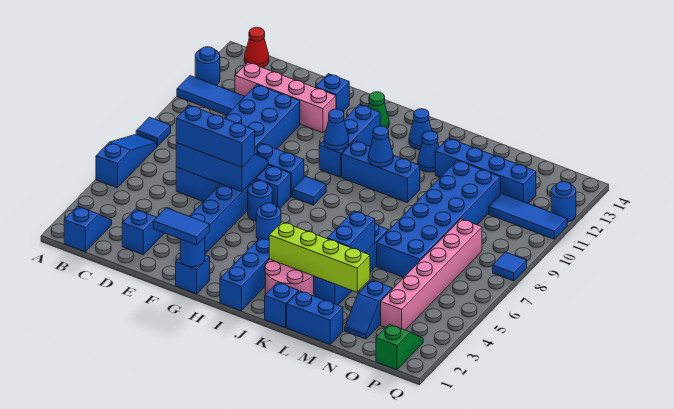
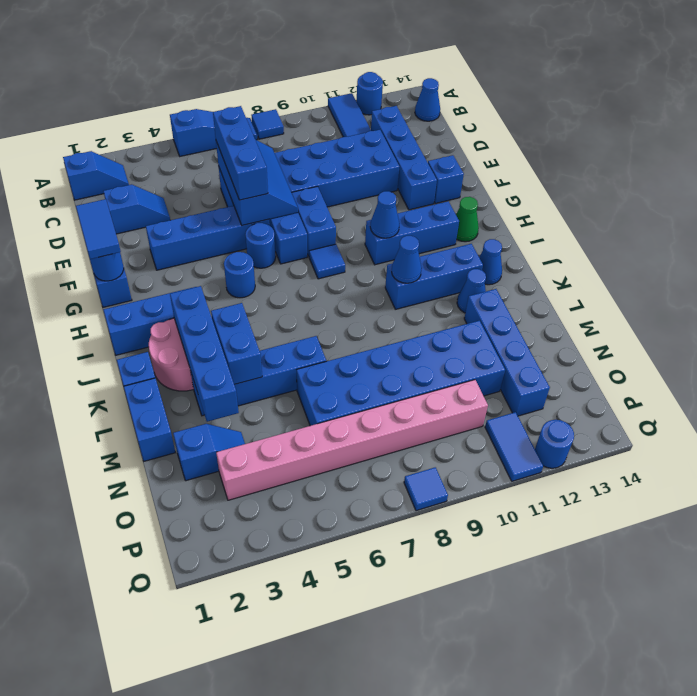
red 1x1 cone [244,27,269,68] -> blue 1x1 cone [415,78,440,121]
pink 1x4 brick [235,62,336,133] -> blue 1x4 brick [371,106,437,210]
blue 1x3 brick [342,141,420,202] -> blue 1x3 brick turned to [385,244,483,309]
lime 1x4 brick [269,222,370,292] -> blue 1x4 brick [170,286,239,422]
blue 1x2 brick [327,211,375,253] -> blue 1x2 brick turned to [211,303,262,385]
blue 1x2 slope [345,280,392,339] -> blue 1x2 slope turned to [173,424,245,481]
pink 1x6 brick [381,219,482,330] -> pink 1x8 brick [216,380,488,500]
blue 1x3 tile [489,194,567,239] -> blue 1x2 tile [485,412,543,481]
green 1x2 slope [376,324,423,370] -> none

